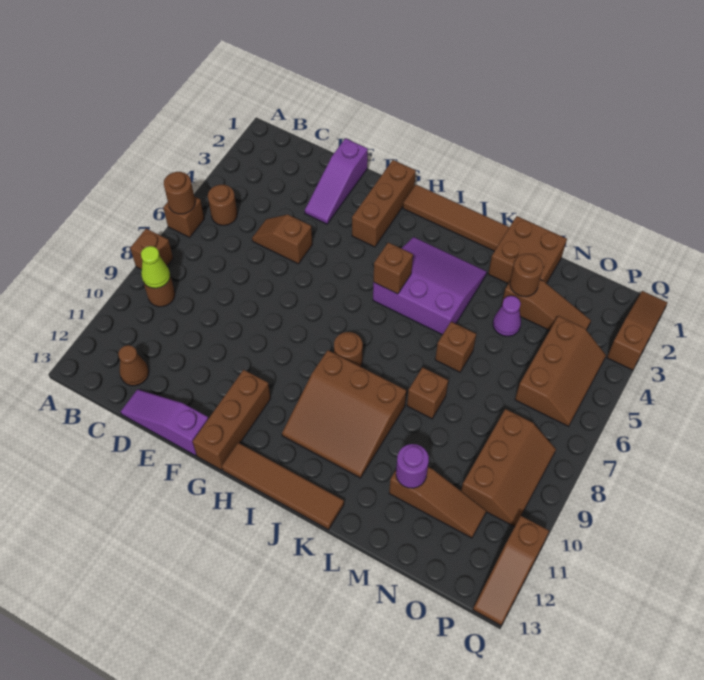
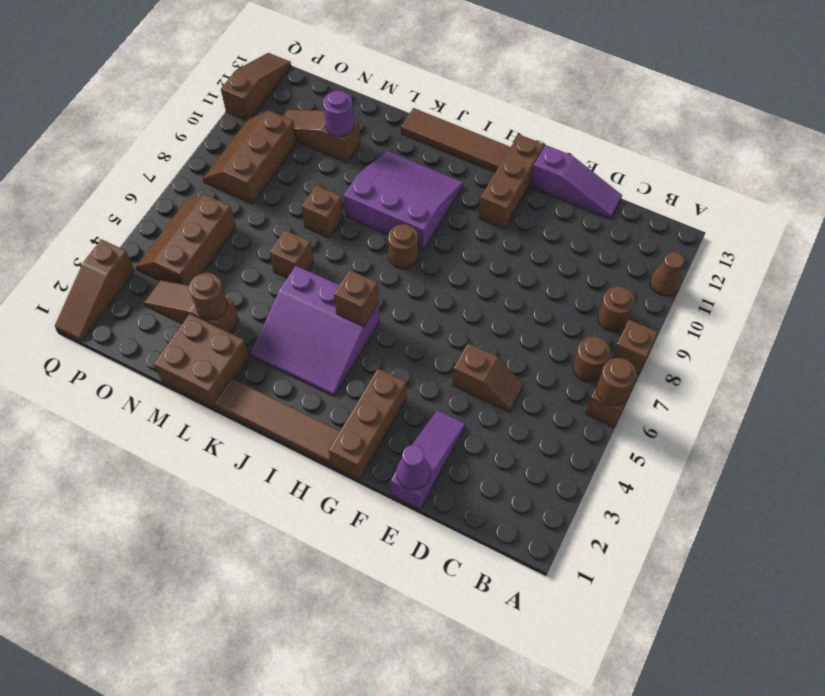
brown 1x1 round brick [208,185,237,225] -> brown 1x1 round brick moved to [573,337,610,382]
lime 1x1 cone [141,246,170,288] -> none
brown 1x1 cone [118,345,149,386] -> brown 1x1 cone moved to [650,252,684,296]
brown 3x3 slope [282,350,406,478] -> purple 3x3 slope [343,151,463,250]
purple 1x1 cone [493,296,521,336] -> purple 1x1 cone moved to [397,445,430,490]

